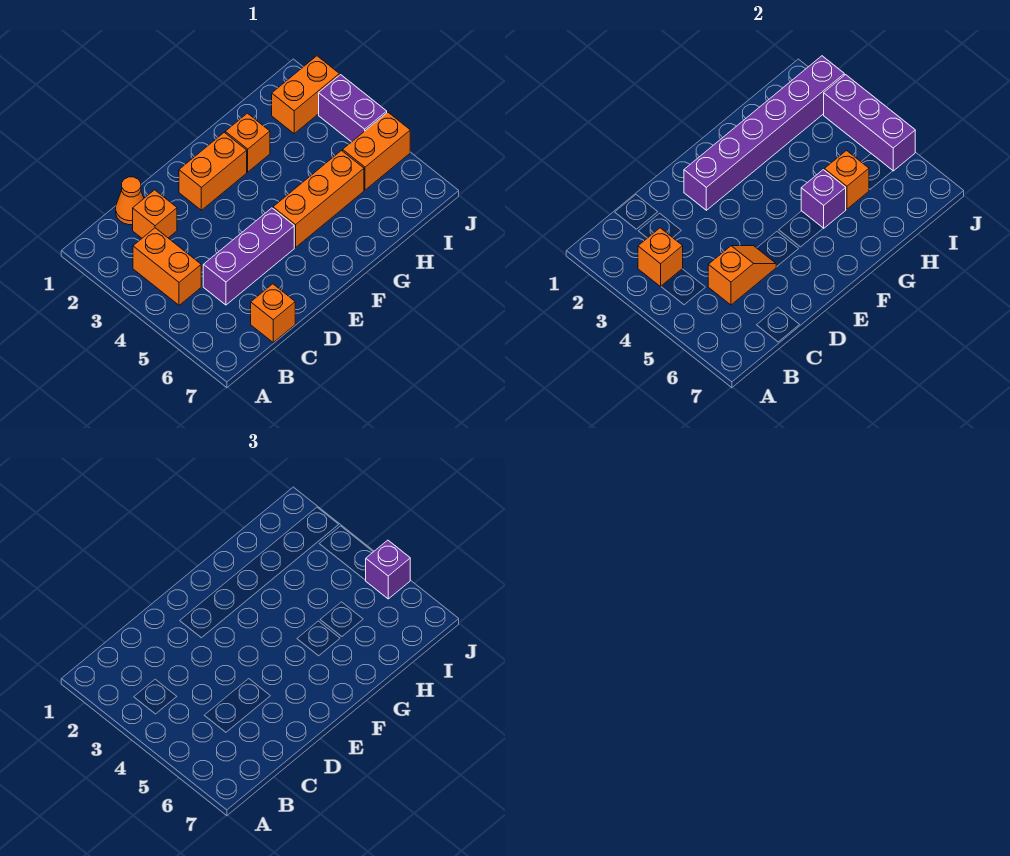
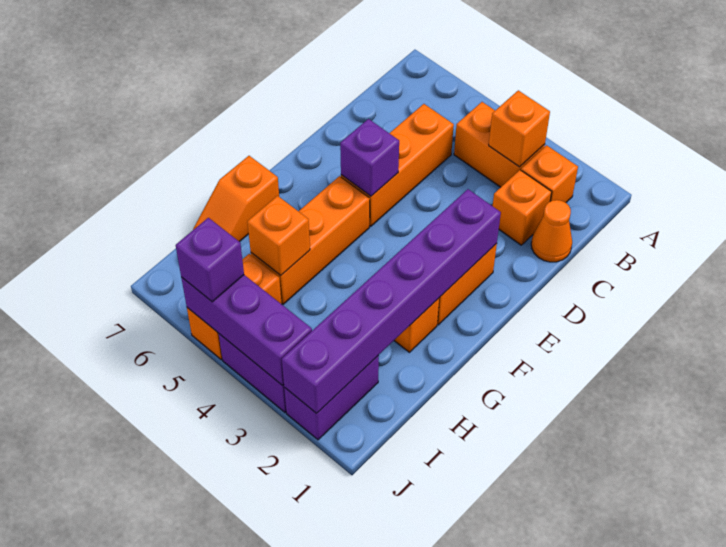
purple 1x3 brick [203,208,294,305] -> orange 1x3 brick [341,104,454,226]
orange 1x2 slope [708,246,776,305] -> orange 1x2 slope moved to [193,156,279,242]
orange 1x1 brick [251,284,295,342] -> orange 1x1 brick moved to [521,145,578,203]
purple 1x1 brick [801,170,846,228] -> purple 1x1 brick moved to [340,119,399,196]
orange 1x2 brick [272,56,339,134] -> purple 1x2 brick [284,355,379,440]

